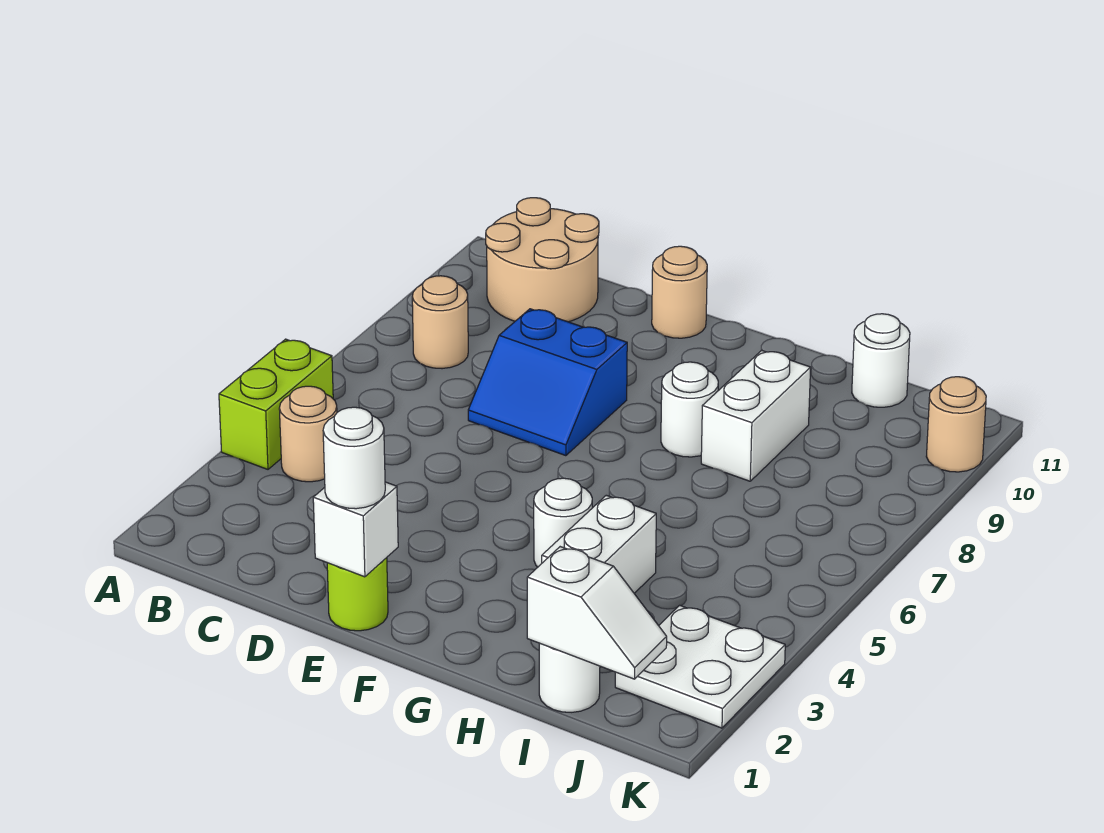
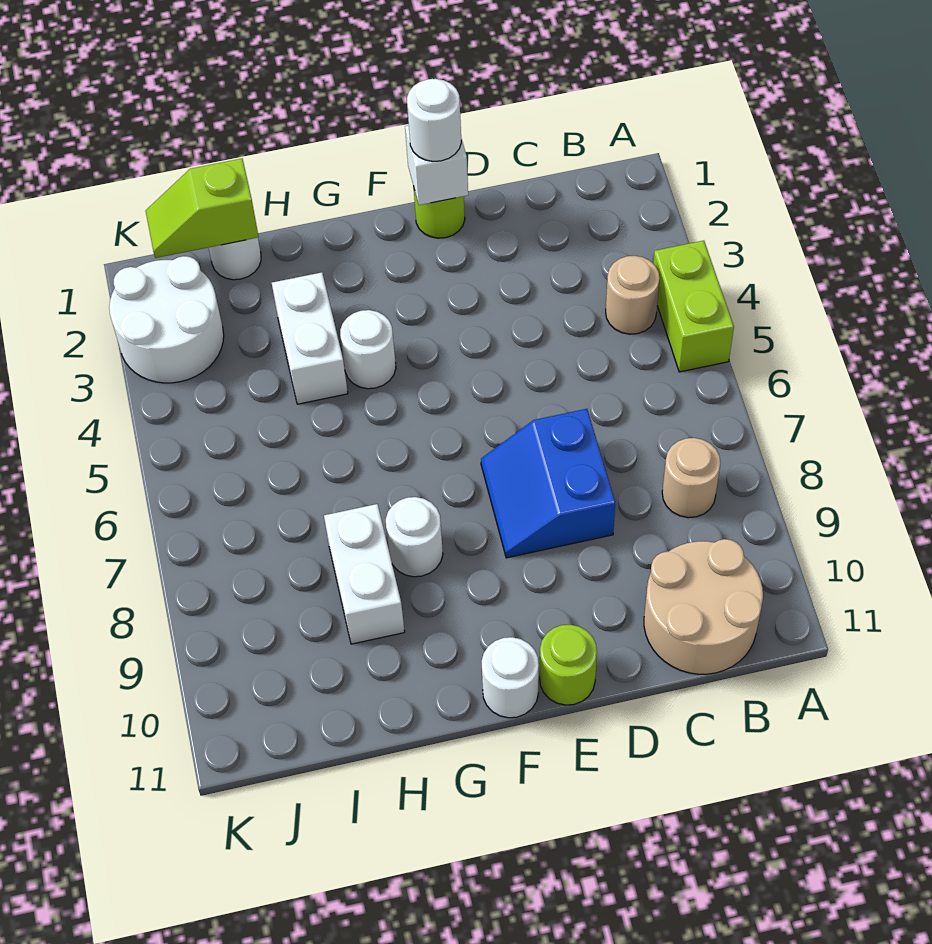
blue 2x2 slope [468,309,627,456] -> blue 2x2 slope turned to [481,409,615,558]
tan 1x1 round brick [652,246,707,338] -> lime 1x1 round brick [540,625,597,705]
white 1x2 slope [527,547,667,679] -> lime 1x2 slope [146,158,259,258]
white 1x1 round brick [852,314,910,407] -> white 1x1 round brick moved to [482,637,539,718]
white 2x2 plate [615,605,785,728] -> white 2x2 round brick [109,256,224,383]
tan 1x1 round brick [926,377,986,472] -> none

